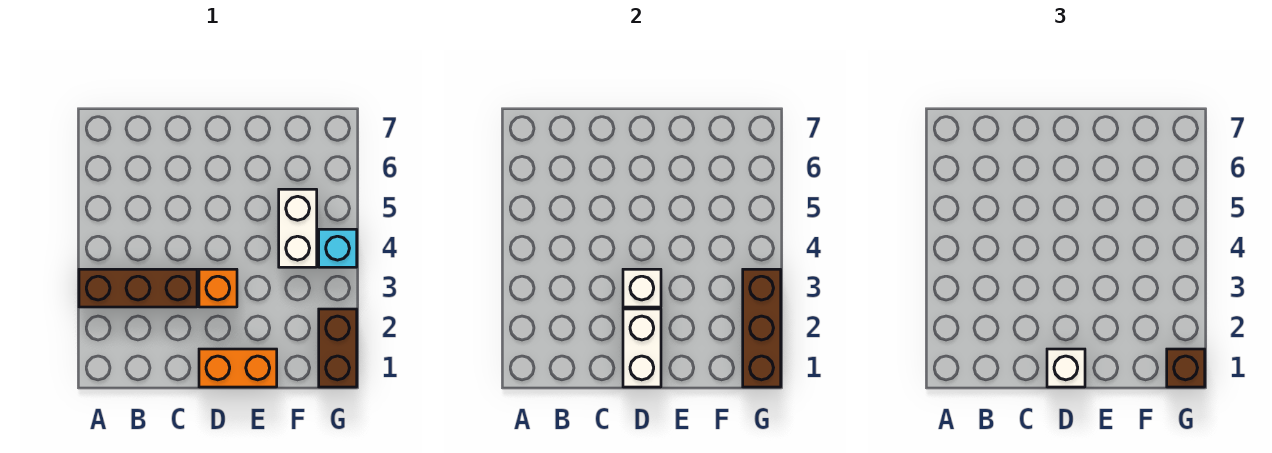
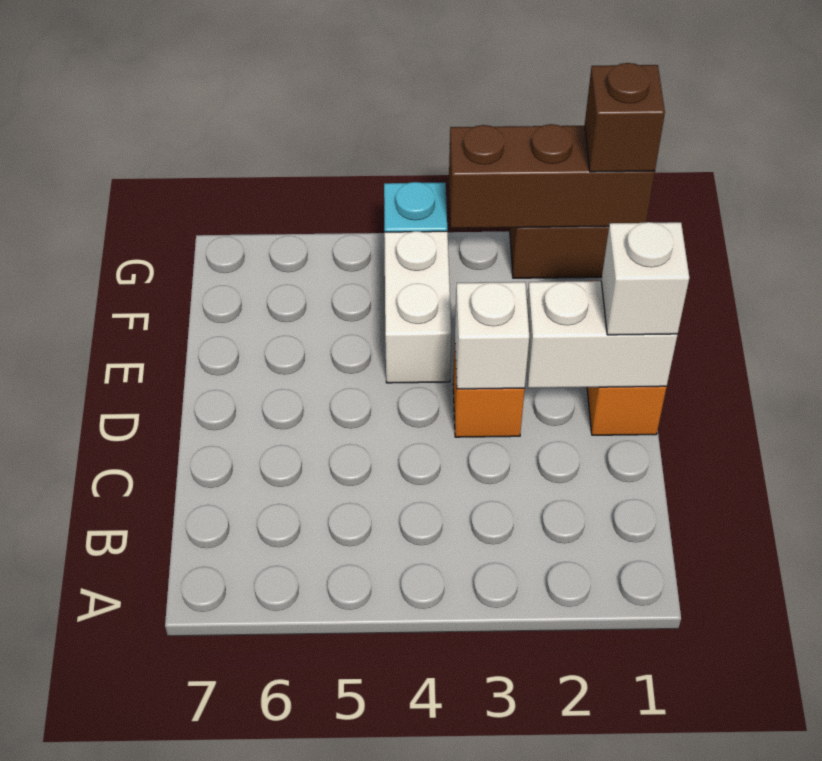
brown 1x3 brick [79,269,197,307] -> none
white 1x2 brick [279,189,317,267] -> white 1x2 brick turned to [384,231,451,383]

